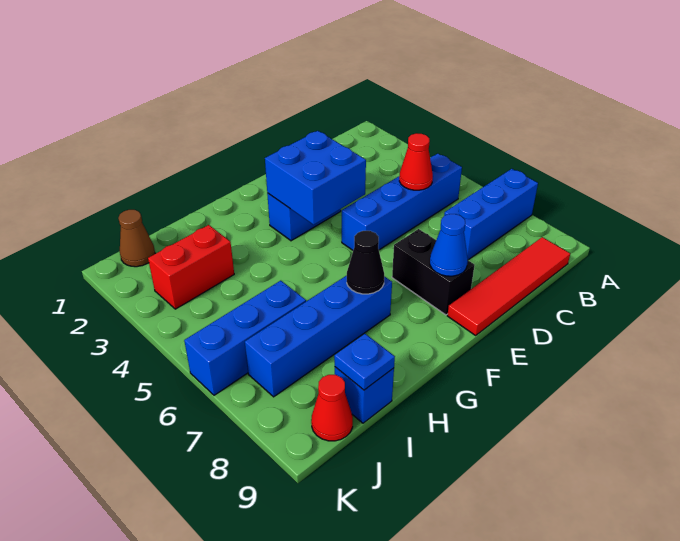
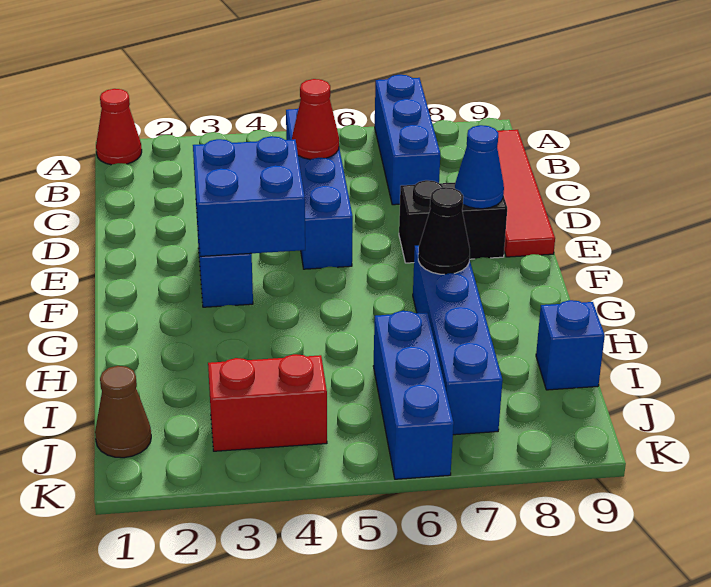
red 1x2 brick [148,225,234,309] -> red 1x2 brick turned to [208,354,327,451]
blue 1x1 plate [334,334,395,390] -> none
red 1x1 cone [311,375,353,441] -> red 1x1 cone moved to [96,89,142,165]

